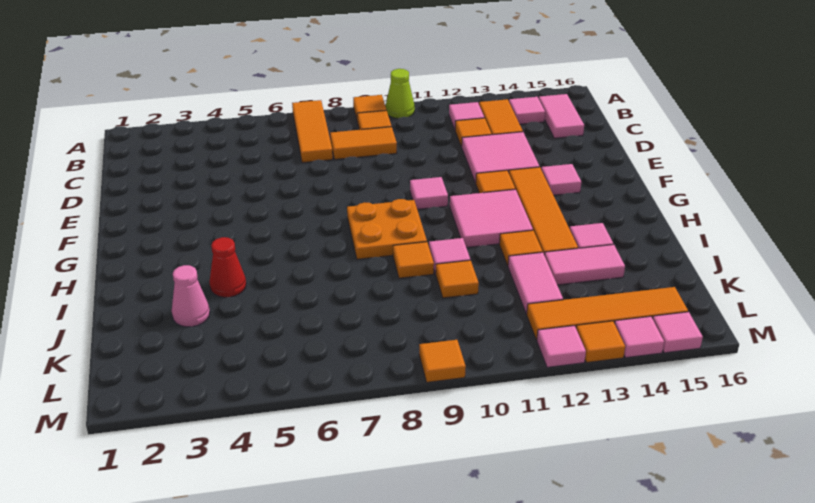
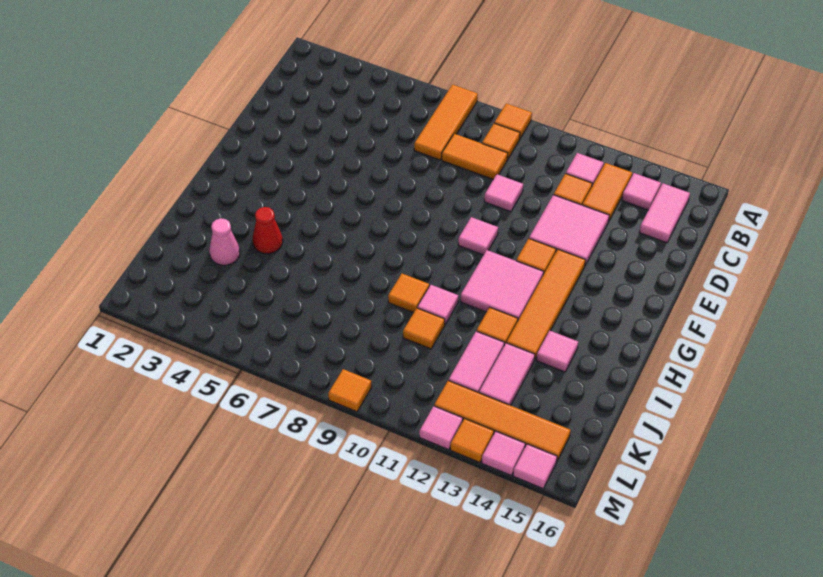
lime 1x1 cone [386,69,415,118] -> none
pink 1x1 tile [541,164,581,195] -> pink 1x1 tile moved to [484,174,523,212]
orange 2x2 plate [347,199,427,259] -> none
pink 1x2 tile [544,244,625,285] -> pink 1x2 tile turned to [479,343,535,405]

